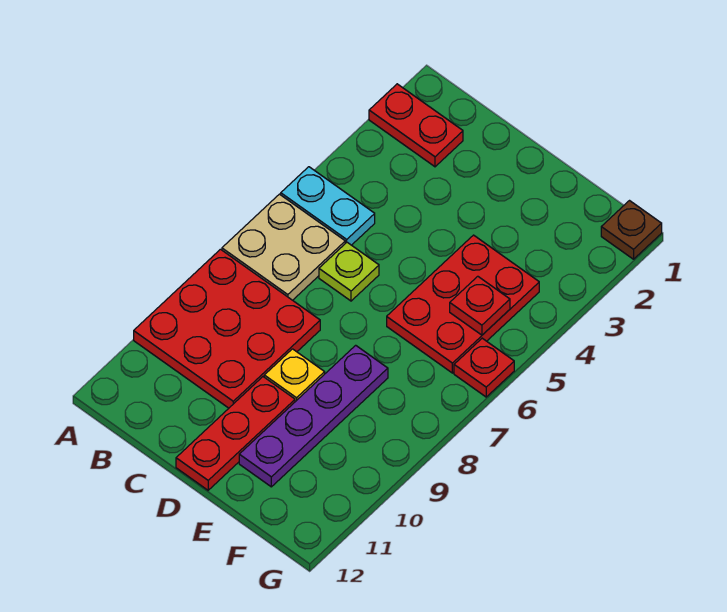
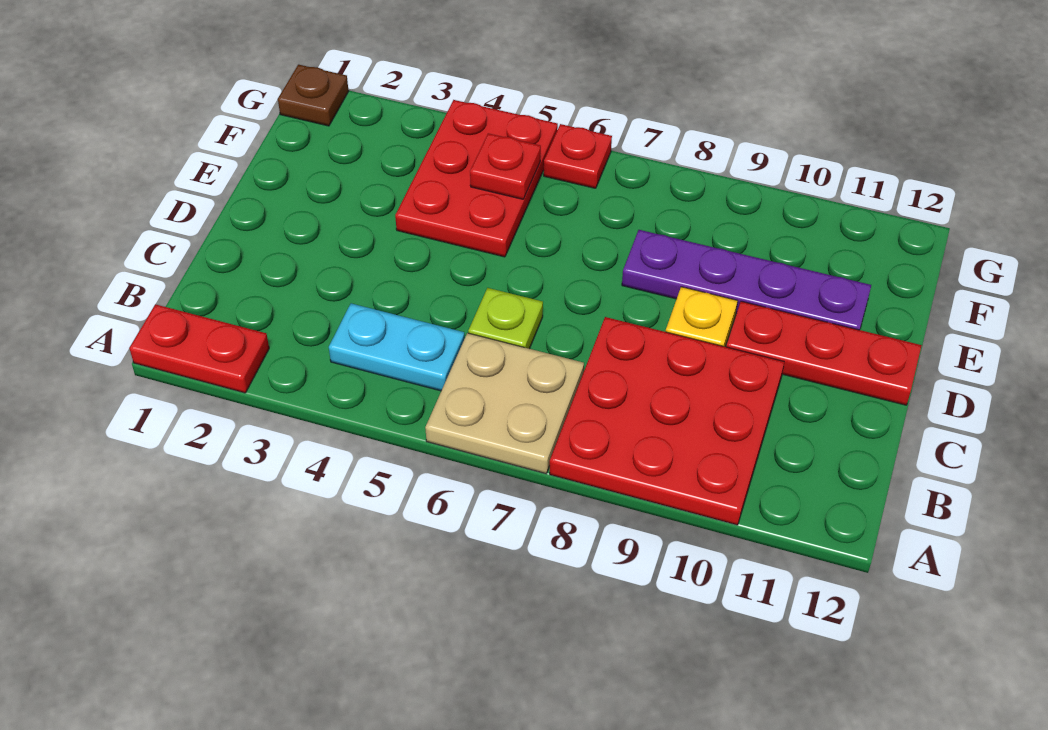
red 1x2 plate [369,84,463,167] -> red 1x2 plate turned to [129,304,269,393]
cyan 1x2 plate [281,167,375,245] -> cyan 1x2 plate turned to [329,303,465,391]
red 2x3 plate [387,235,539,373] -> red 2x3 plate turned to [395,100,558,257]

